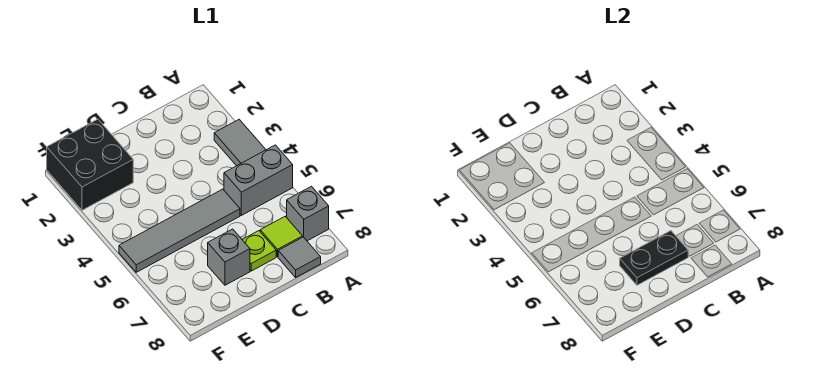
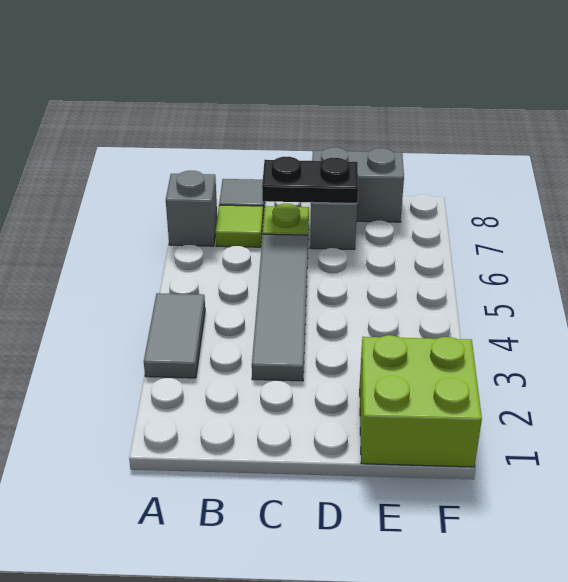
grey 1x2 brick [224,145,293,215] -> grey 1x2 brick moved to [312,147,404,222]
grey 1x4 tile [119,189,240,272] -> grey 1x4 tile turned to [252,234,308,381]
black 2x2 brick [47,119,133,210] -> lime 2x2 brick [360,335,482,467]

